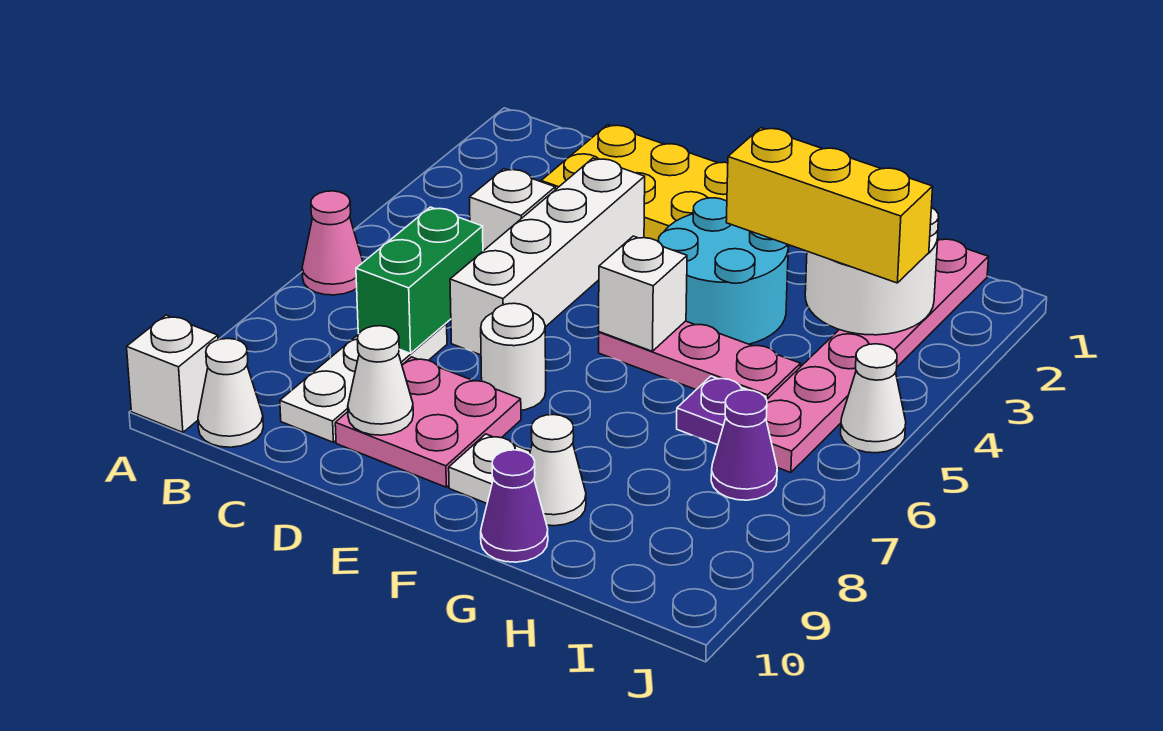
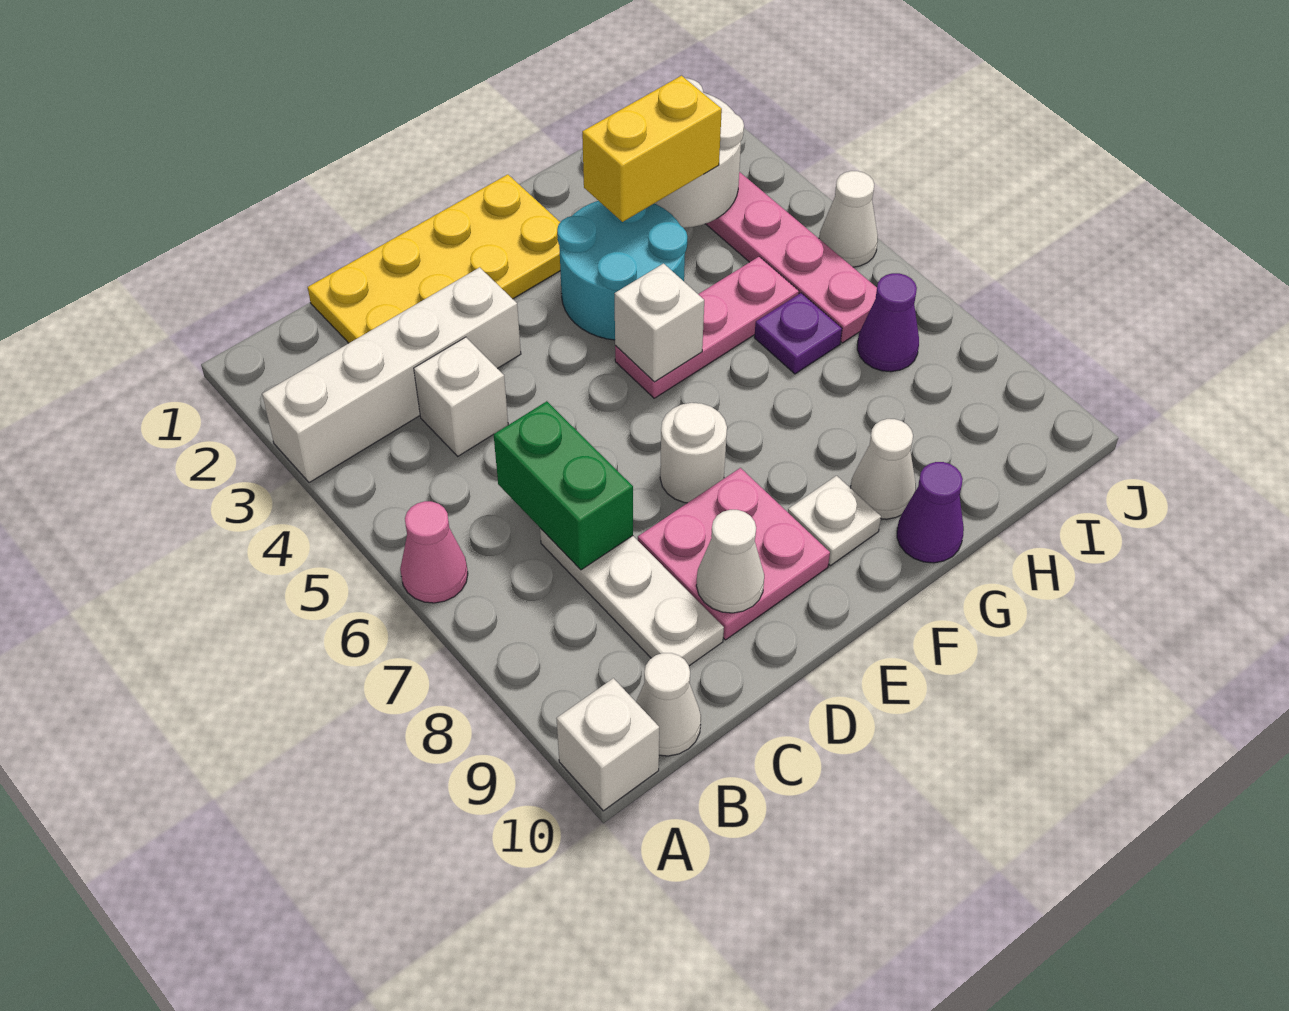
white 1x4 brick [450,158,645,355] -> white 1x4 brick turned to [262,267,521,483]
yellow 1x3 brick [726,128,933,283] -> yellow 1x2 brick [582,76,722,222]

